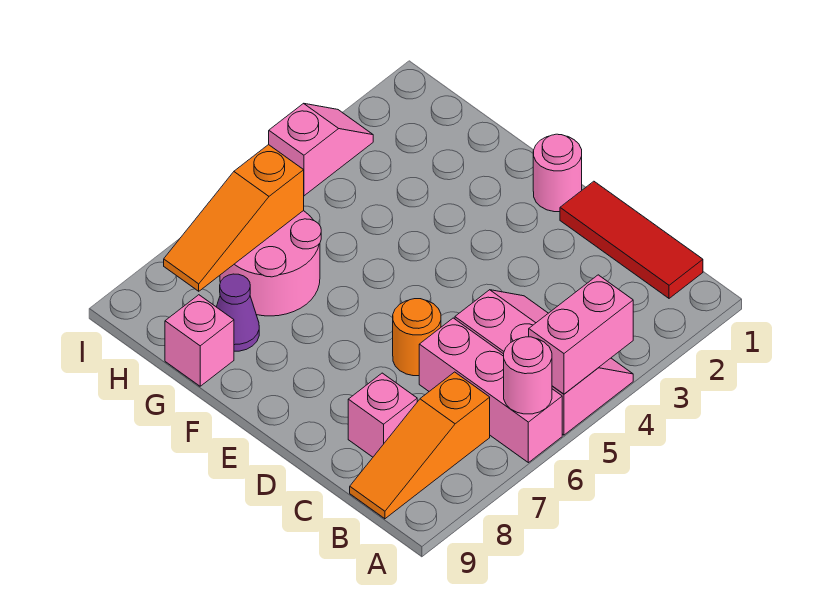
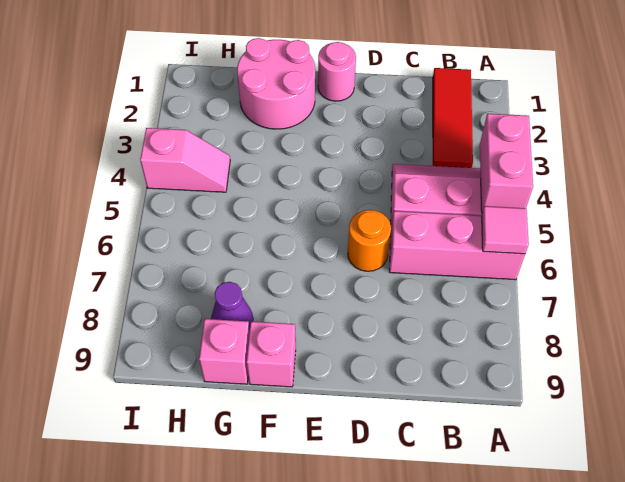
pink 1x1 round brick [504,337,552,414] -> pink 1x1 tile [482,206,529,254]
red 1x3 tile [560,181,703,298] -> red 1x3 tile turned to [433,68,473,168]
orange 1x3 slope [350,372,490,519] -> none
pink 1x1 brick [348,373,417,457] -> pink 1x1 brick moved to [247,322,296,387]
pink 2x2 round brick [220,211,321,316] -> pink 2x2 round brick moved to [237,38,315,129]
orange 1x3 slope [164,145,304,291] -> none
pink 1x2 slope [269,103,373,196] -> pink 1x2 slope turned to [140,128,230,192]

